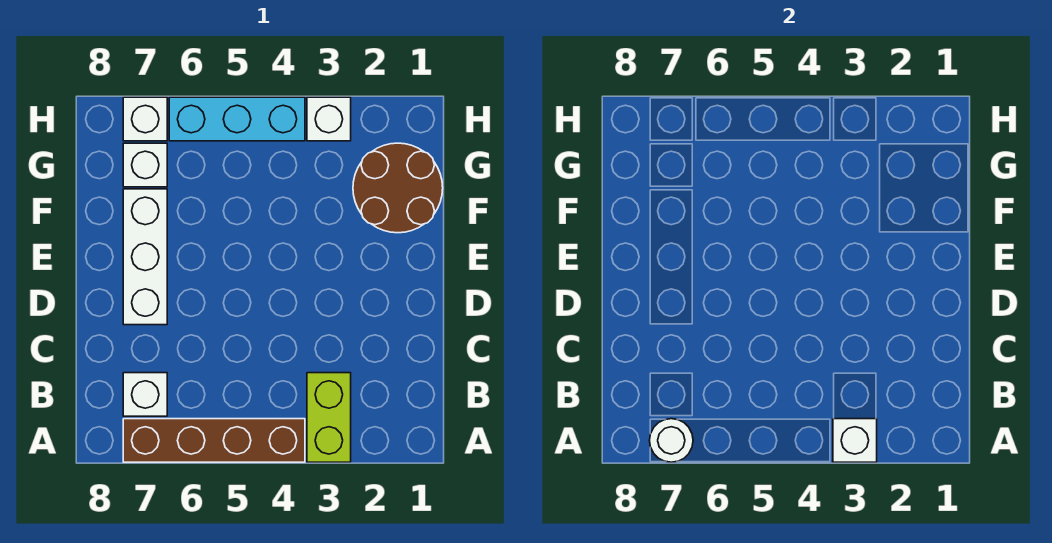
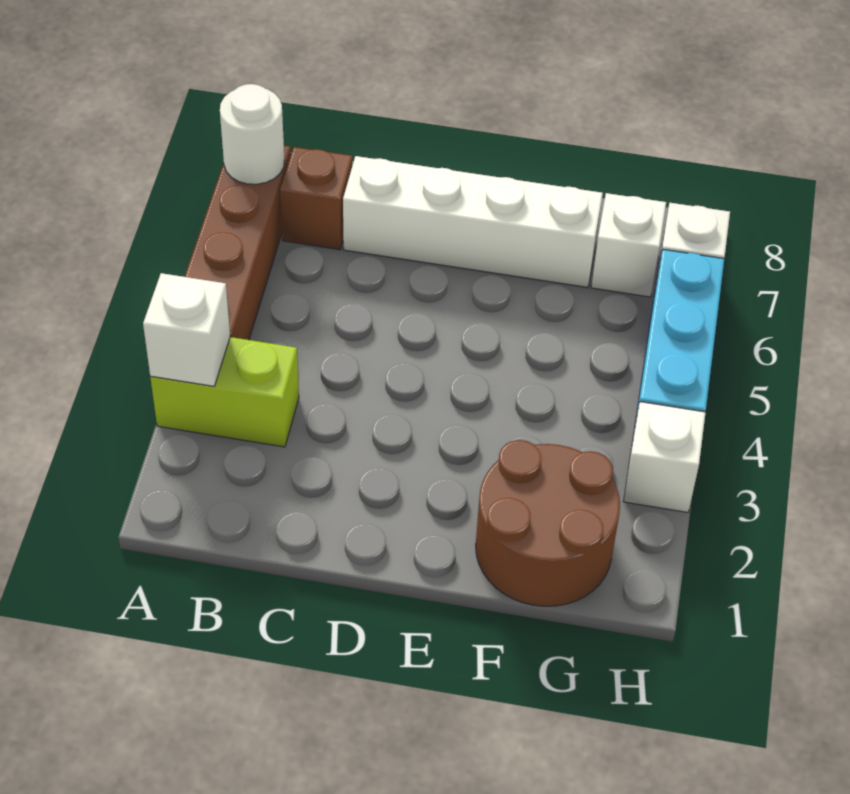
white 1x1 brick [123,373,167,416] -> brown 1x1 brick [280,147,352,250]
white 1x3 brick [123,189,167,325] -> white 1x4 brick [343,156,603,287]

